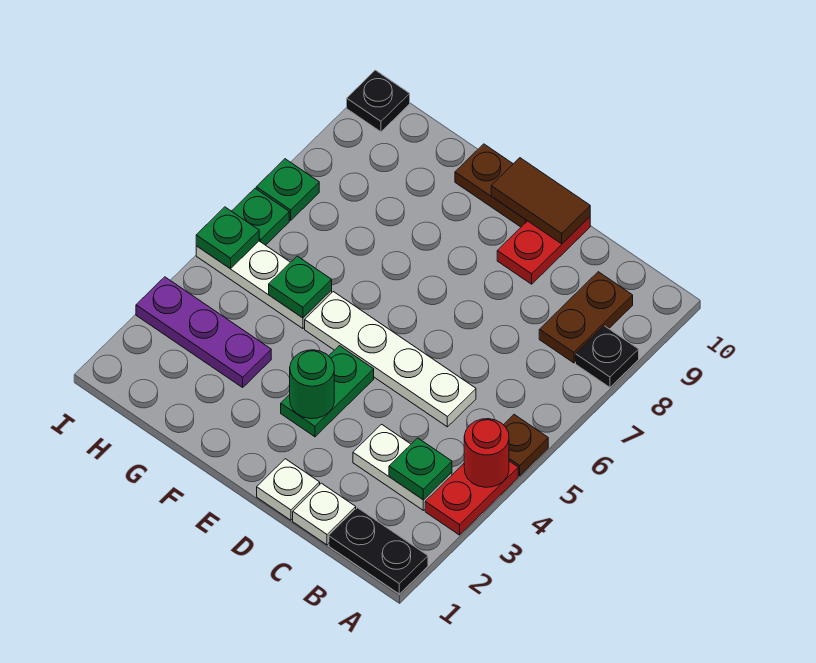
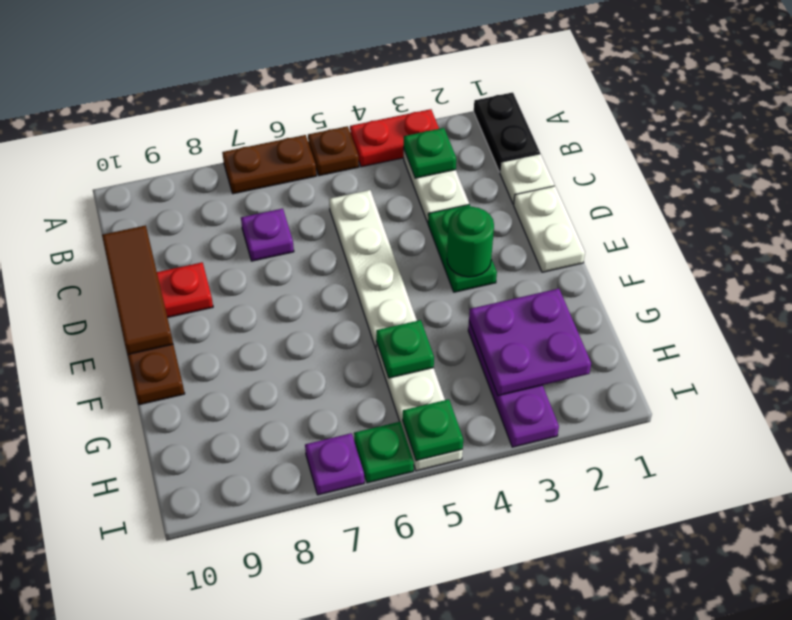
red 1x1 round brick [464,419,509,487] -> none
black 1x1 plate [576,326,639,387] -> none
brown 1x2 plate [539,272,633,363] -> brown 1x2 plate moved to [222,135,316,194]
none -> purple 1x1 plate [241,209,294,261]
white 1x1 plate [257,459,320,520] -> white 1x2 plate [514,186,585,272]
brown 1x2 tile [491,158,590,244] -> brown 1x3 tile [102,225,173,354]
green 1x2 plate [281,346,374,437] -> green 1x2 plate turned to [428,205,497,292]
none -> purple 2x2 plate [469,289,591,396]
green 1x1 plate [256,159,319,220] -> purple 1x1 plate [305,433,364,495]
black 1x1 plate [347,70,410,132] -> none

